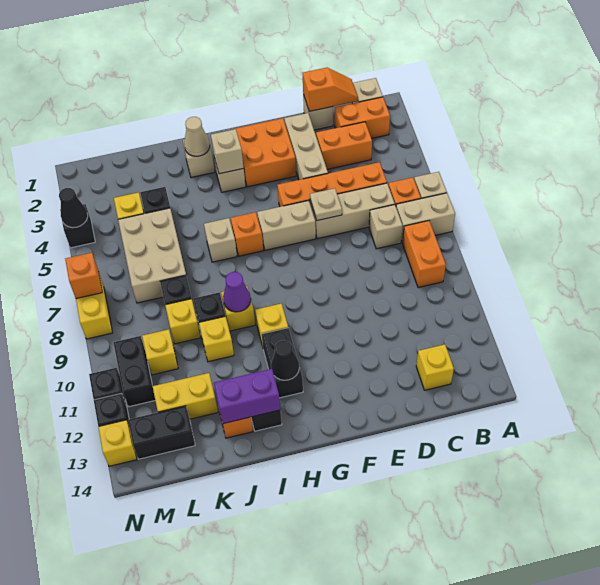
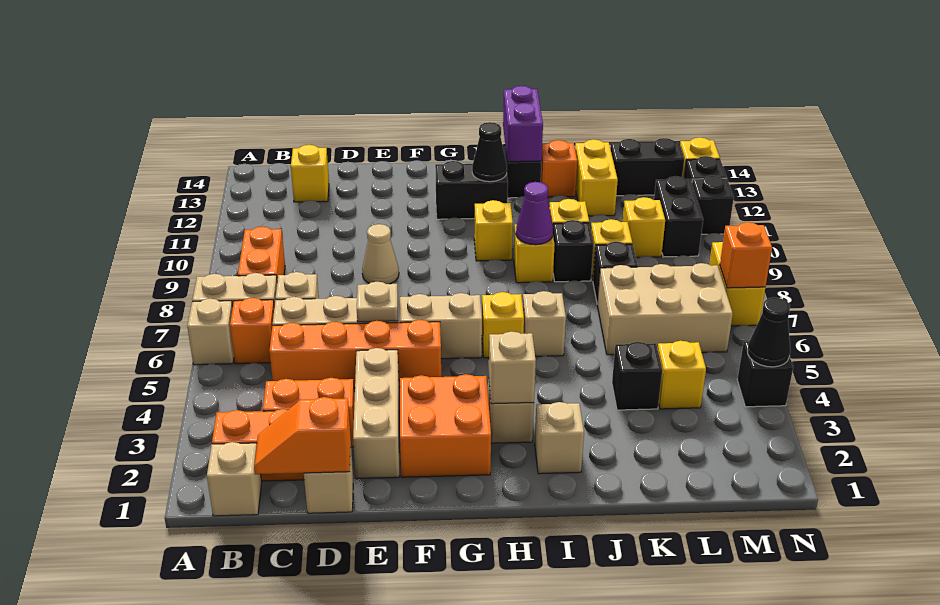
orange 1x1 brick [231,212,264,256] -> yellow 1x1 brick [482,292,524,358]
black 1x2 brick [262,328,303,398] -> black 1x2 brick turned to [435,161,508,219]
tan 1x1 cone [184,117,210,156] -> tan 1x1 cone moved to [362,224,399,284]
purple 1x2 brick [214,369,280,424] -> purple 1x2 brick turned to [503,86,543,162]
tan 2x3 brick [118,208,186,303] -> tan 2x3 brick turned to [597,263,733,355]
yellow 1x2 brick [153,373,218,419] -> yellow 1x2 brick turned to [575,139,618,216]

